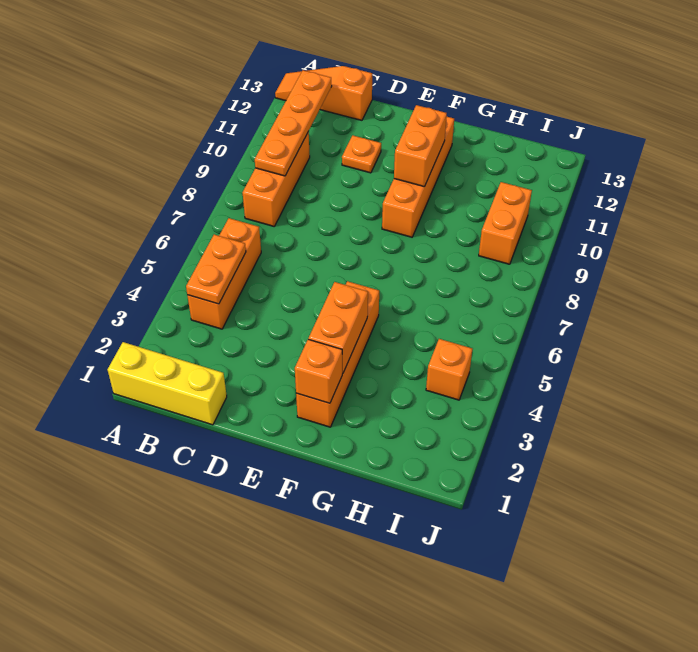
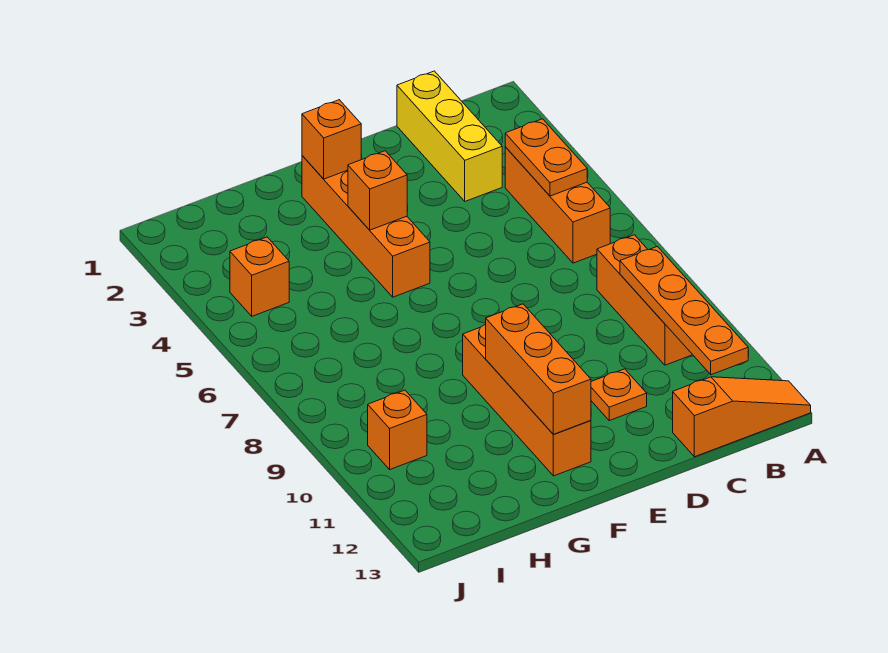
yellow 1x3 brick [108,342,227,425] -> yellow 1x3 brick turned to [397,71,502,201]
orange 1x2 brick [309,282,368,373] -> orange 1x1 brick [348,151,407,230]
orange 1x2 brick [394,105,447,187] -> orange 1x3 brick [486,304,591,435]
orange 1x2 brick [479,182,532,264] -> orange 1x1 brick [368,390,427,469]

